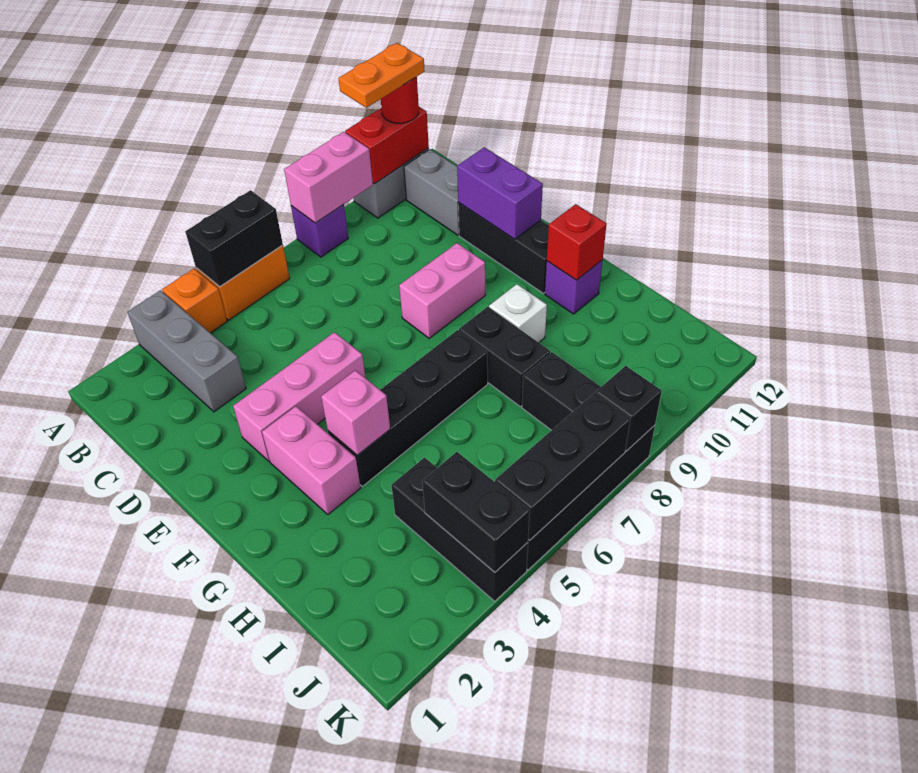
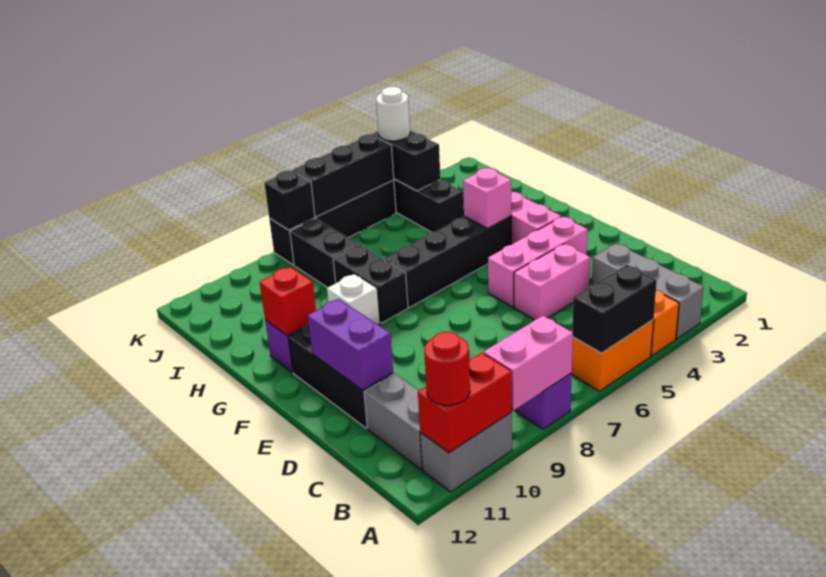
orange 1x2 plate [338,43,425,108] -> none
pink 1x2 brick [399,243,485,338] -> pink 1x2 brick moved to [514,244,590,320]
none -> white 1x1 round brick [376,87,410,141]

